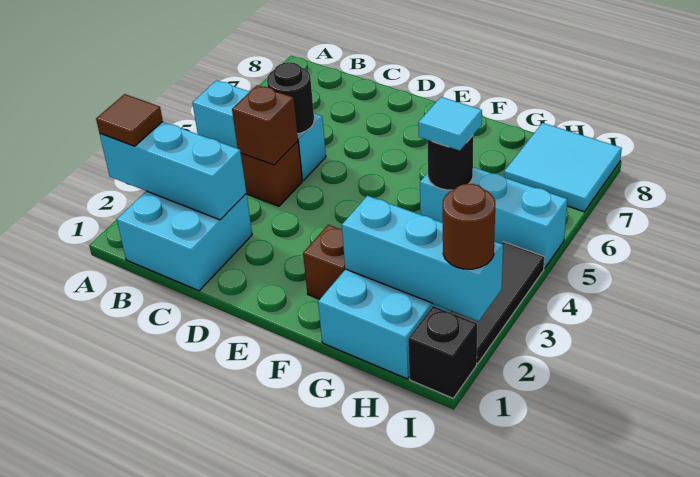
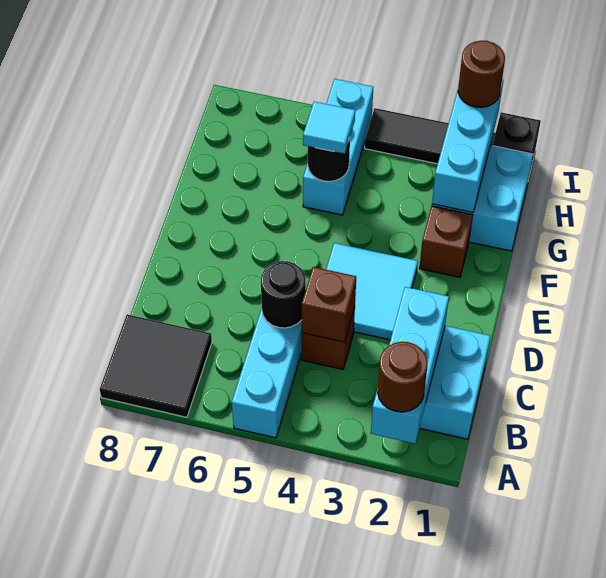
brown 1x1 tile [96,94,163,146] -> brown 1x1 round brick [378,342,428,412]
none -> black 2x2 tile [100,314,212,417]
cyan 2x2 tile [504,123,622,212] -> cyan 2x2 tile moved to [326,243,418,340]

